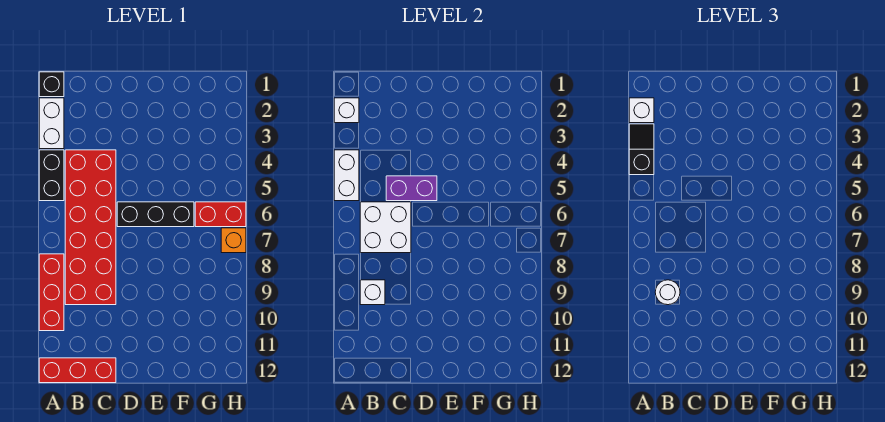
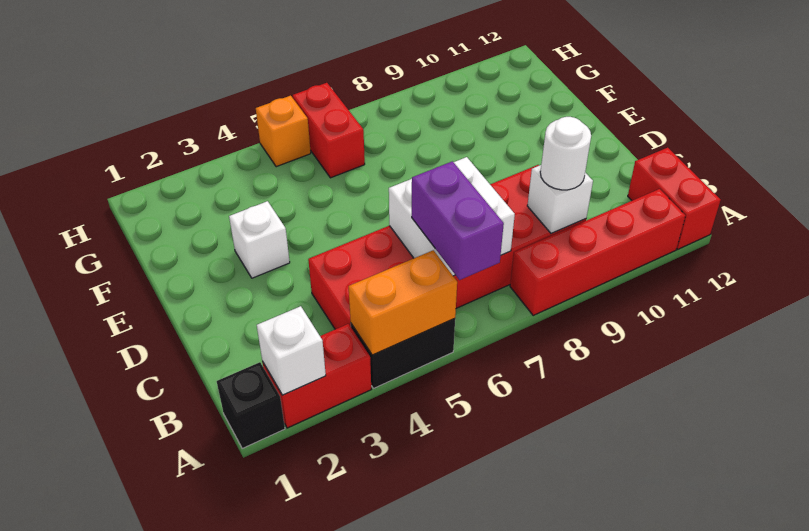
white 1x2 brick [39,98,64,149] -> red 1x2 brick [263,324,371,428]
white 1x1 brick [629,98,654,123] -> white 1x1 brick moved to [229,201,290,278]
black 1x2 slope [629,124,654,175] -> none
white 1x2 brick [334,150,359,201] -> orange 1x2 brick [349,250,457,355]
red 1x3 brick [39,254,64,331] -> red 1x4 brick [510,189,685,315]
red 1x3 brick [39,358,116,383] -> red 1x2 brick [628,148,721,249]
purple 1x2 brick [386,176,437,201] -> purple 1x2 brick moved to [412,161,504,280]
black 1x3 brick [117,202,194,227] -> none
orange 1x1 brick [221,228,246,253] -> orange 1x1 brick moved to [256,96,311,167]

